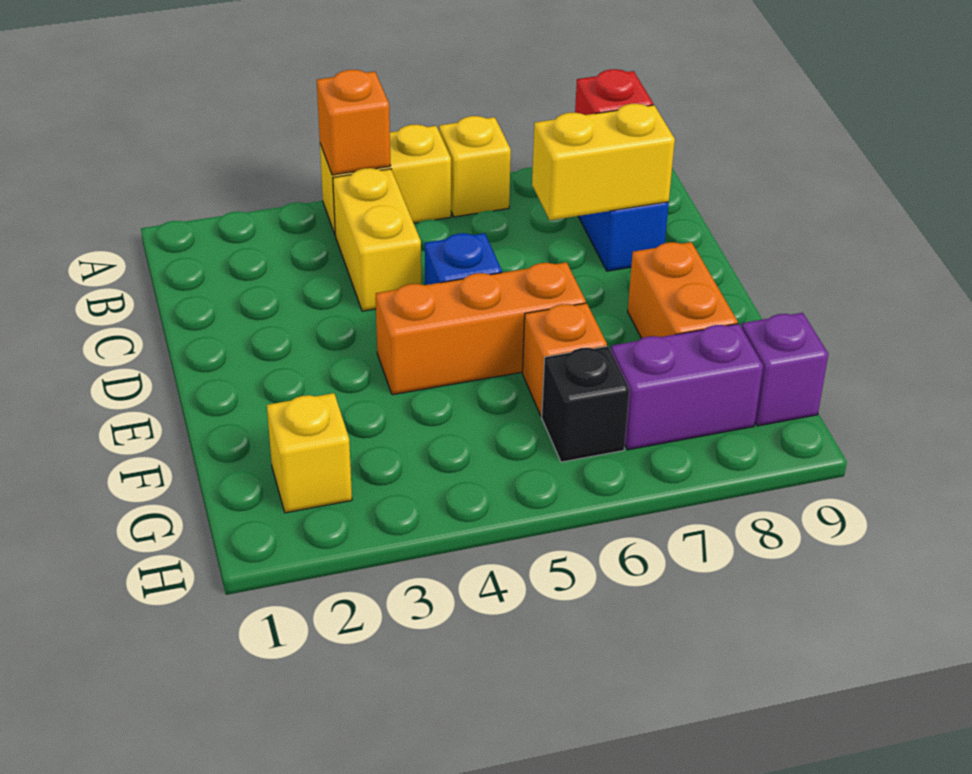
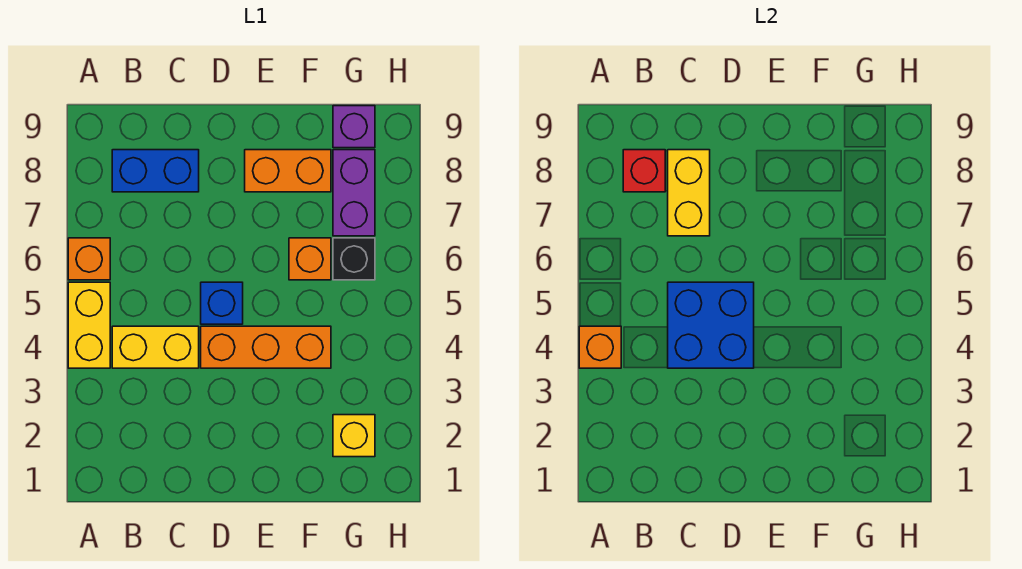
yellow 1x1 brick [439,116,511,217] -> orange 1x1 brick [68,238,110,280]
none -> blue 2x2 brick [668,282,754,368]
orange 1x3 brick [376,262,586,395] -> orange 1x3 brick turned to [201,326,331,368]

